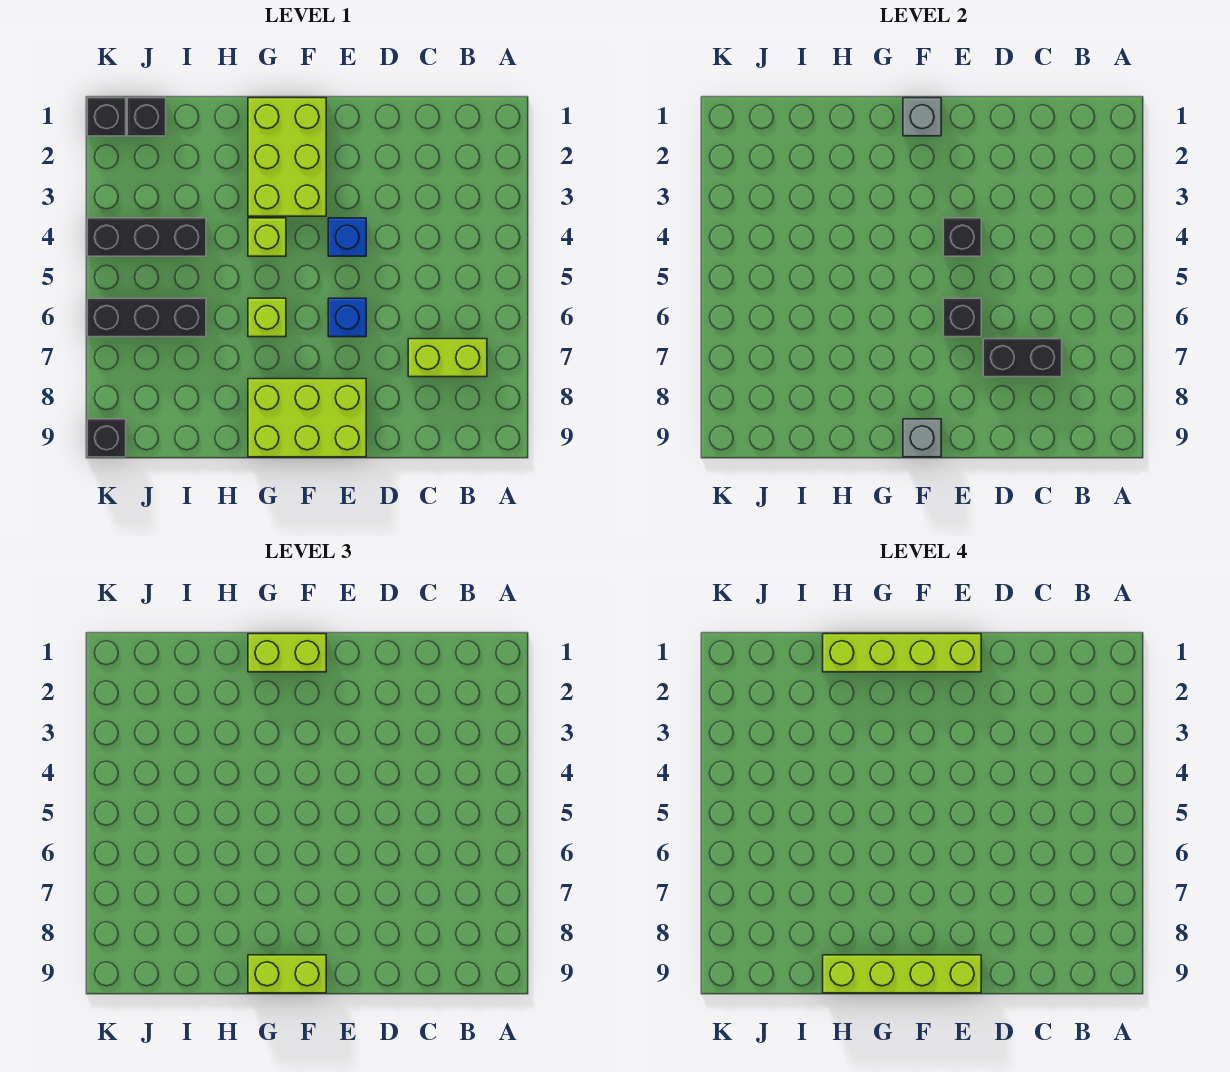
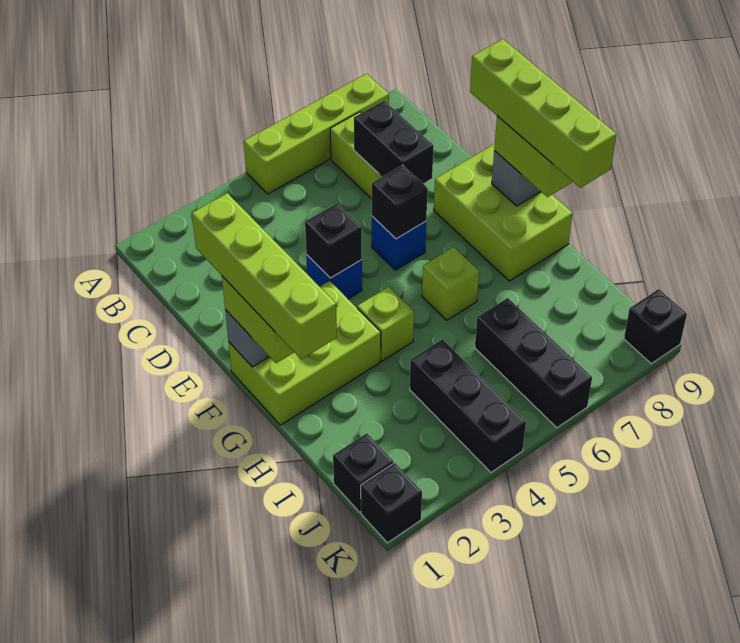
none -> lime 1x4 brick [244,74,389,194]

